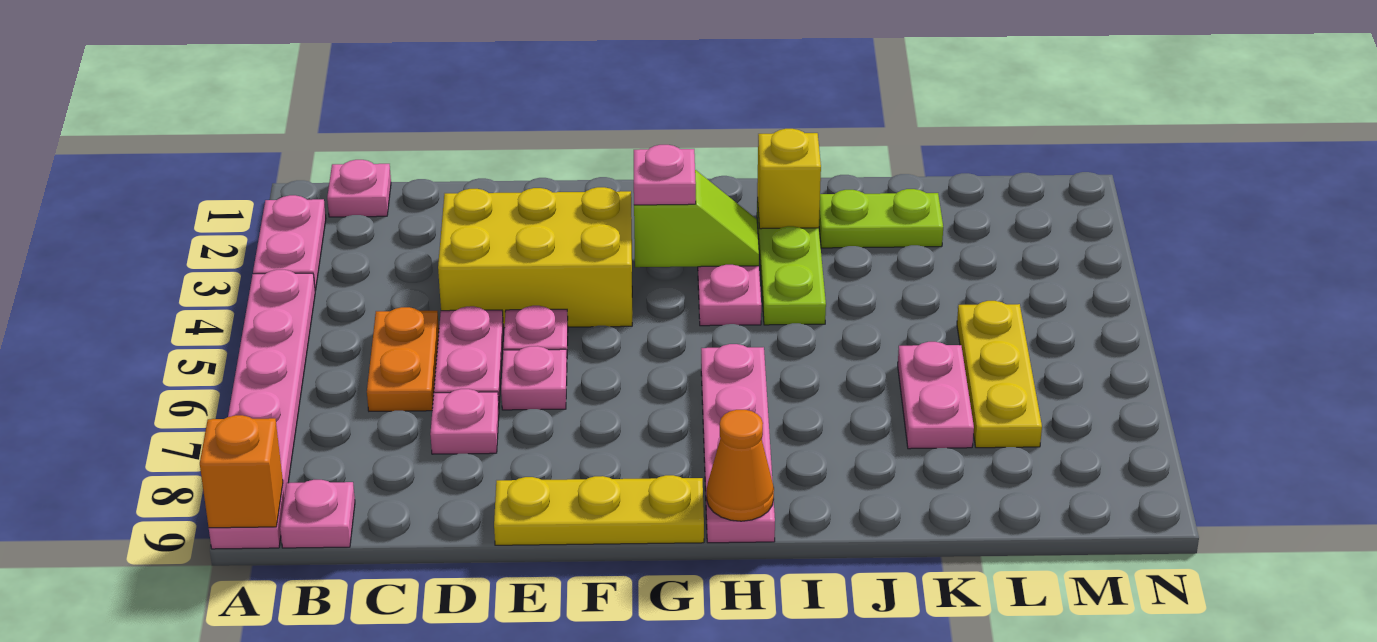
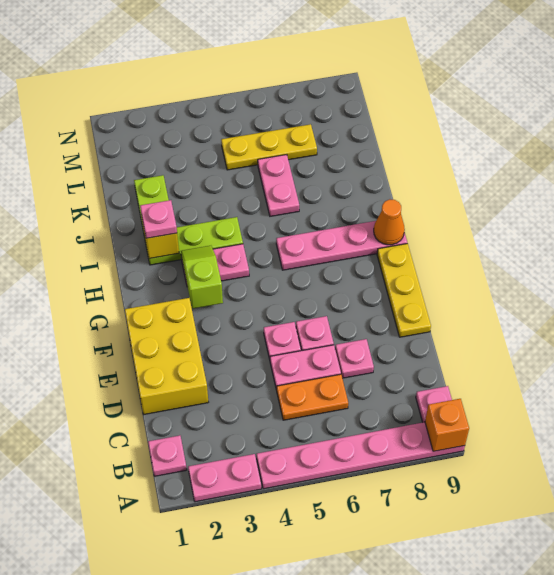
yellow 2x3 brick [438,187,632,328] -> yellow 2x3 brick moved to [125,298,208,414]
pink 1x1 plate [634,145,696,205] -> pink 1x1 plate moved to [140,200,177,238]
pink 1x2 plate [898,342,974,449] -> pink 1x2 plate turned to [258,155,299,216]

